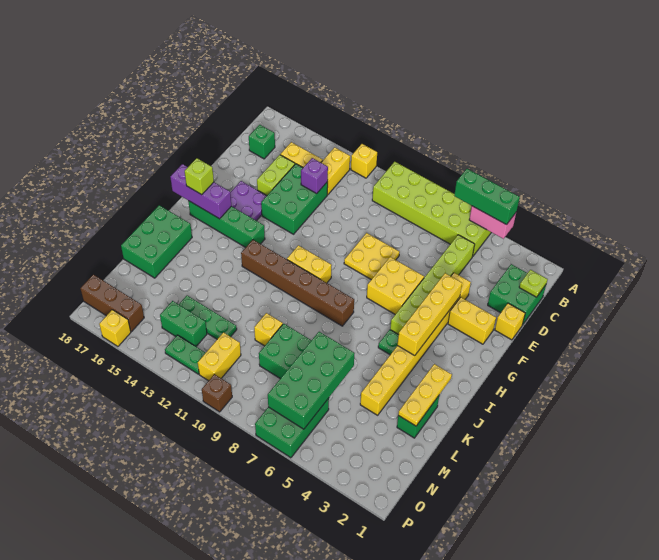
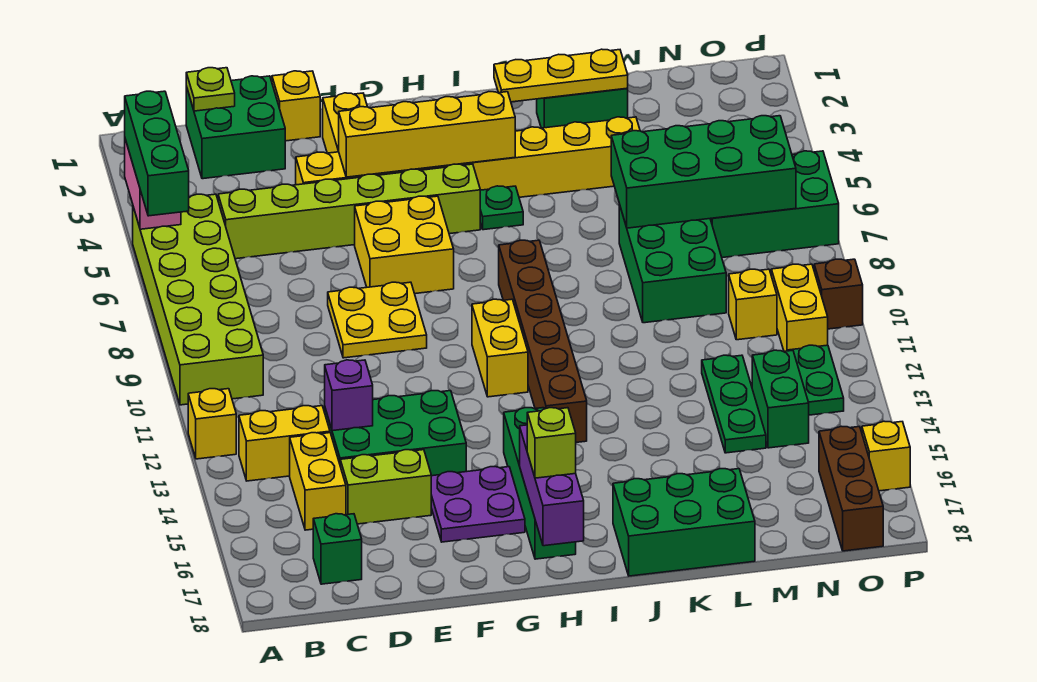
yellow 1x1 brick [254,313,283,346] -> yellow 1x1 brick moved to [729,269,777,340]
yellow 1x2 brick [198,333,241,381] -> yellow 1x2 brick turned to [771,264,828,351]

